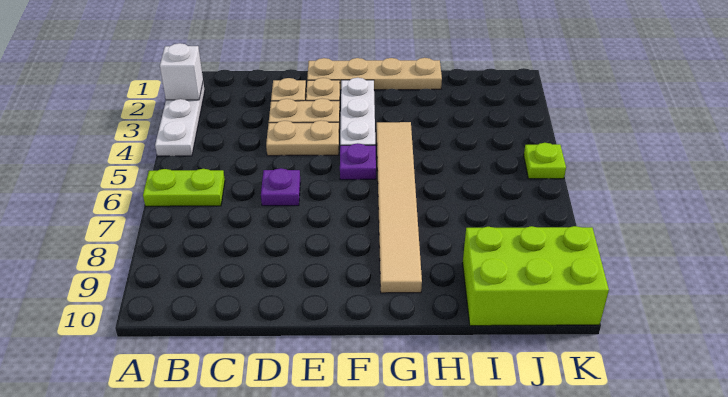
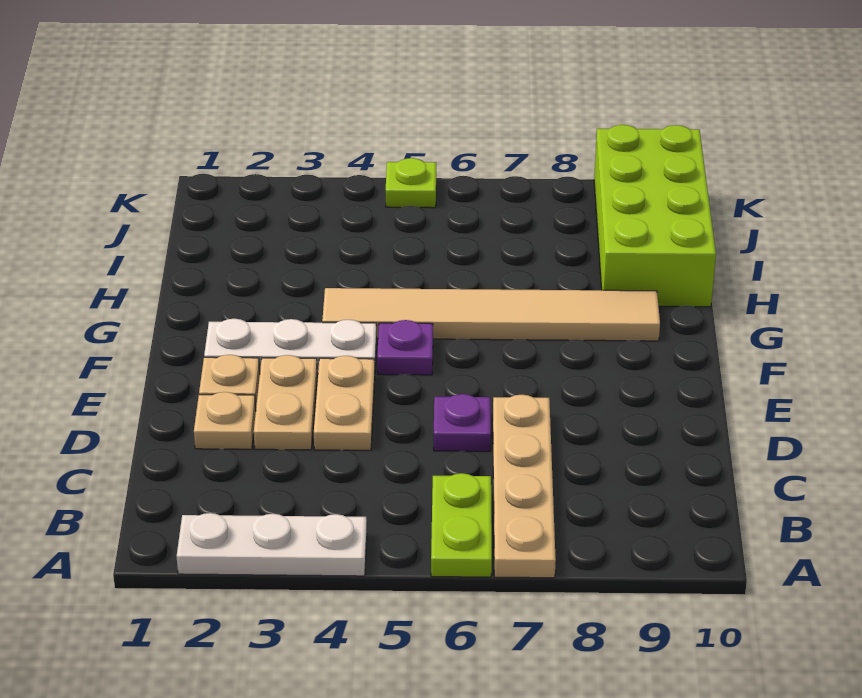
white 1x1 brick [160,43,203,100] -> none
tan 1x4 plate [307,58,442,90] -> tan 1x4 plate moved to [493,395,556,578]
lime 2x3 brick [463,226,609,326] -> lime 2x4 brick [594,125,716,307]

